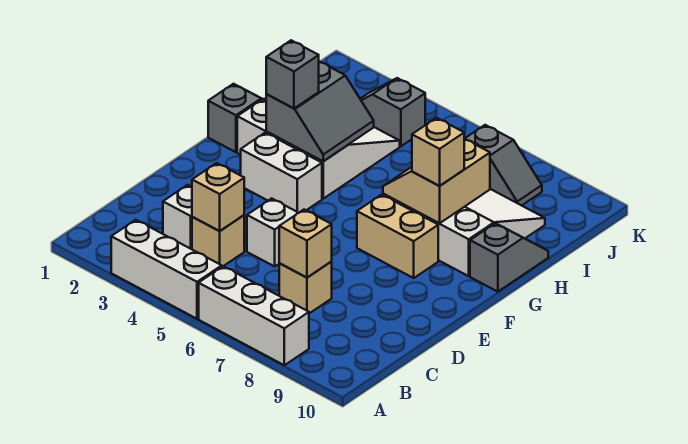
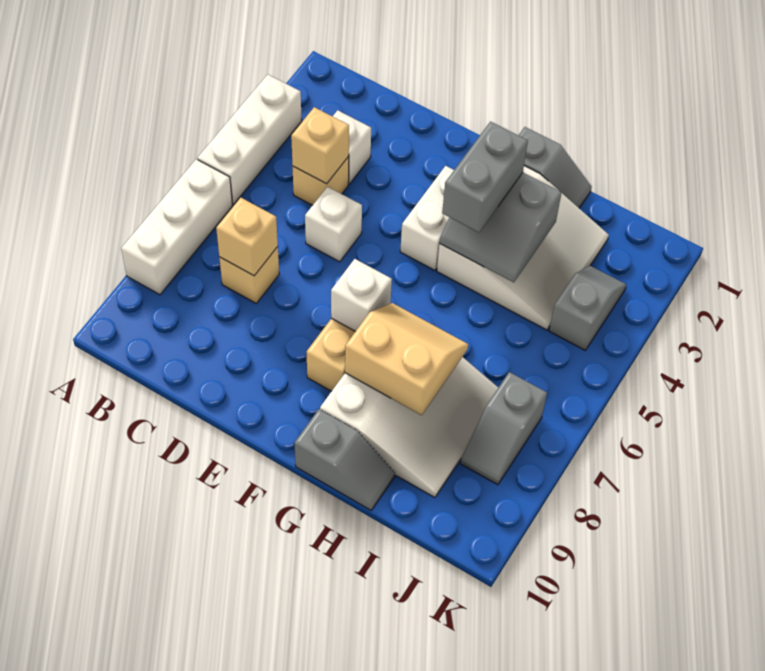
none -> white 1x1 brick [331,259,392,331]
grey 1x1 brick [266,40,319,108] -> grey 1x2 brick [442,122,528,232]
tan 1x1 brick [412,118,464,186] -> none

